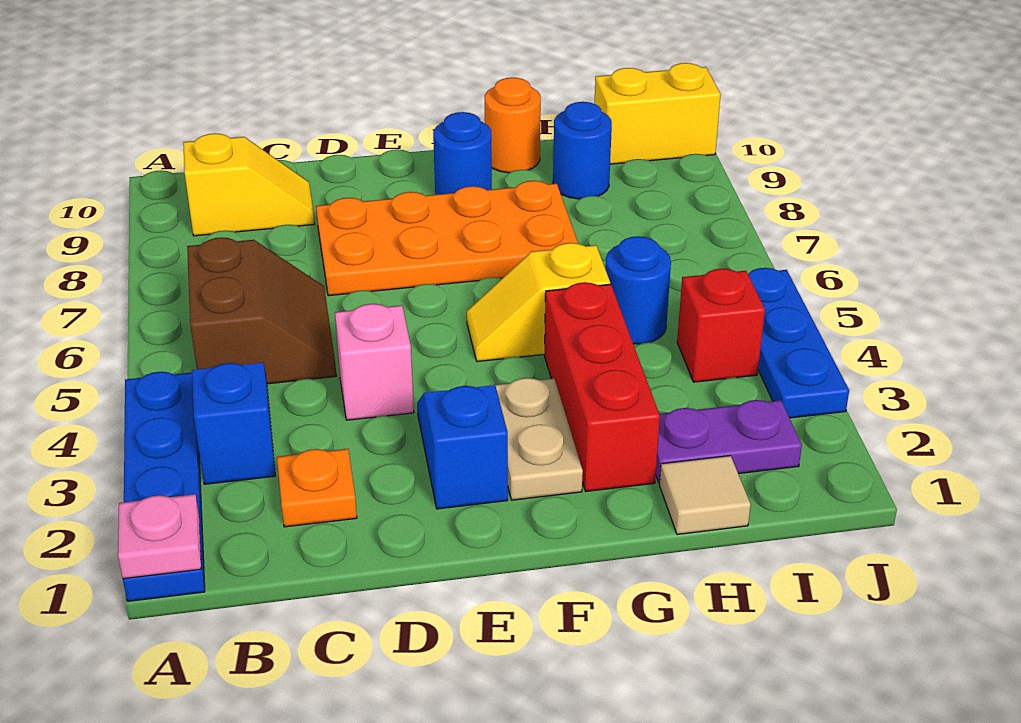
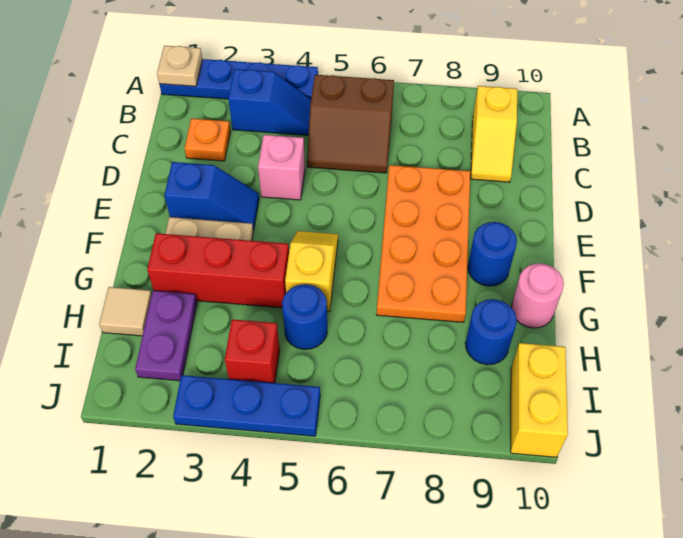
pink 1x1 plate [118,494,201,579] -> tan 1x1 plate [157,46,202,86]
orange 1x1 round brick [485,78,541,173] -> pink 1x1 round brick [511,263,564,328]

